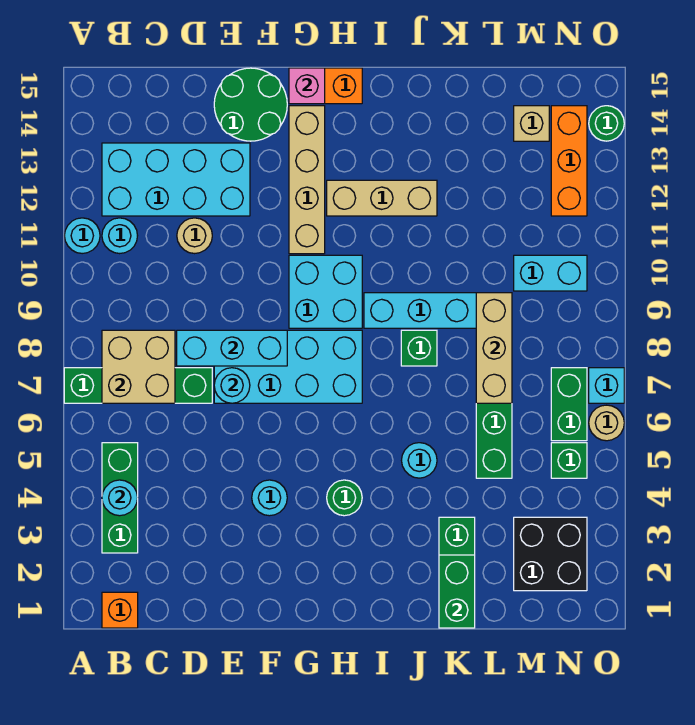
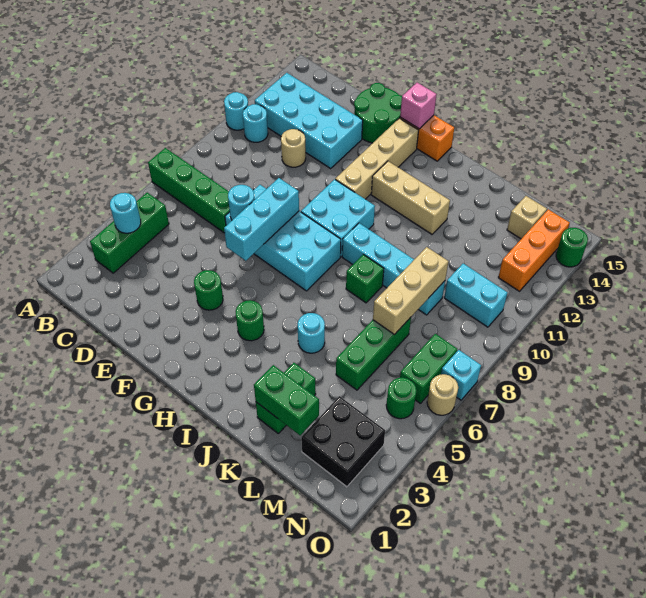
orange 1x1 brick [102,592,138,628] -> none
tan 2x2 brick [102,330,175,403] -> none
cyan 1x3 brick [177,330,287,366] -> cyan 1x3 brick turned to [224,178,299,261]
cyan 1x1 round brick [252,480,287,516] -> green 1x1 round brick [194,270,223,310]
green 1x2 brick [439,555,475,628] -> green 1x2 brick turned to [254,365,319,435]
green 1x1 brick [551,443,587,478] -> green 1x1 round brick [386,378,416,419]

